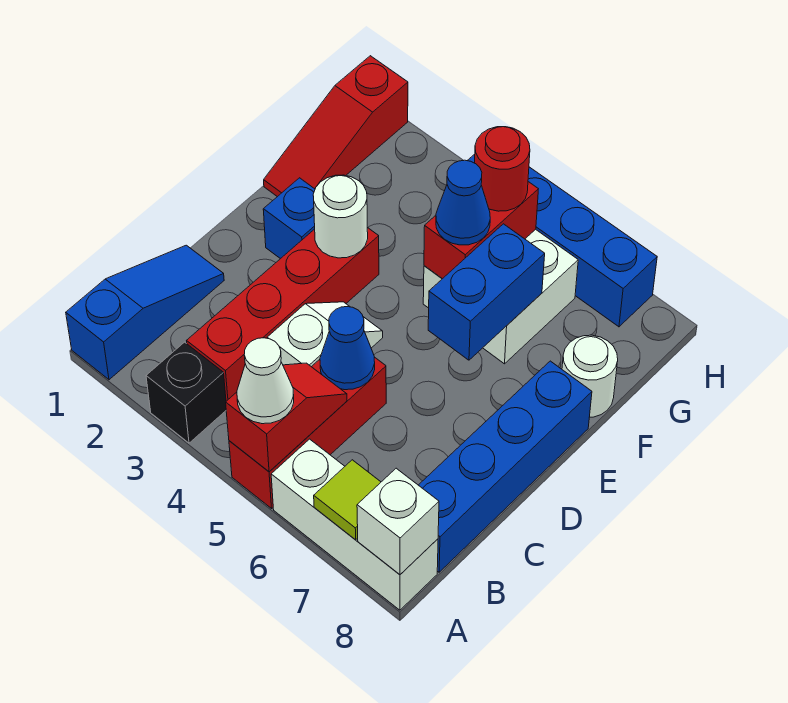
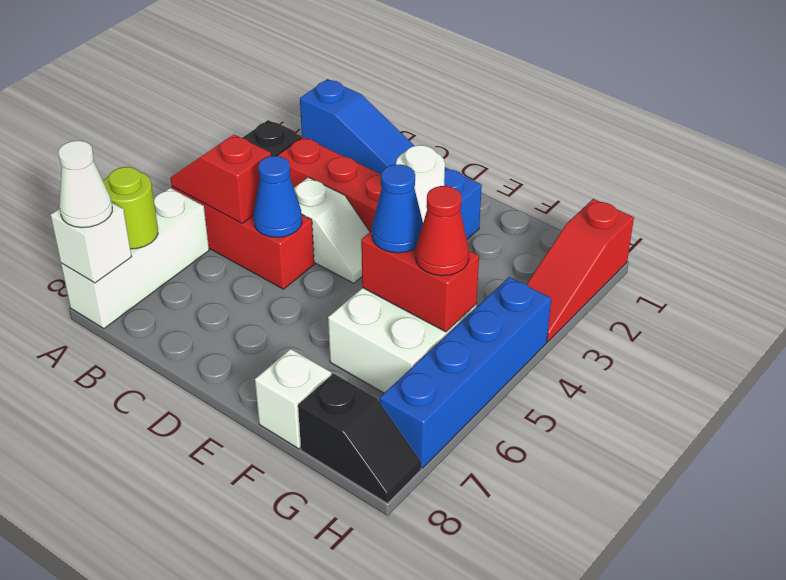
red 1x2 slope [226,363,347,472] -> red 1x2 slope turned to [171,135,271,223]
white 1x1 cone [237,338,294,424] -> white 1x1 cone moved to [58,141,112,228]
lime 1x1 tile [314,460,381,540] -> lime 1x1 round brick [103,167,158,249]
blue 1x4 brick [419,361,592,572] -> none
blue 1x2 brick [428,224,545,360] -> none
red 1x3 slope [264,56,408,197] -> red 1x3 slope turned to [527,199,634,342]
white 1x1 round brick [562,335,618,417] -> white 1x1 brick [255,349,331,449]
red 1x1 round brick [475,127,530,211] -> red 1x1 cone [416,186,469,276]
none -> black 1x2 slope [298,374,421,503]

